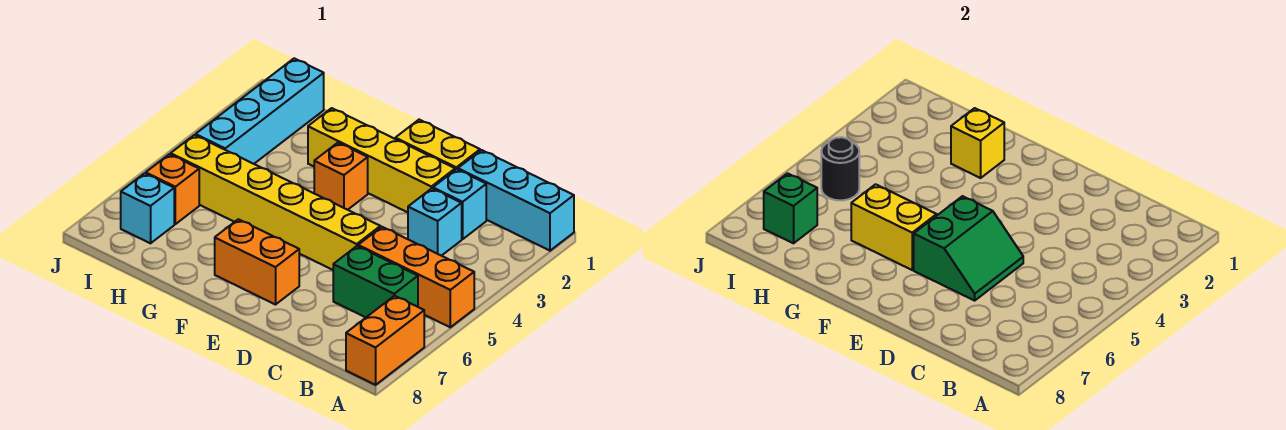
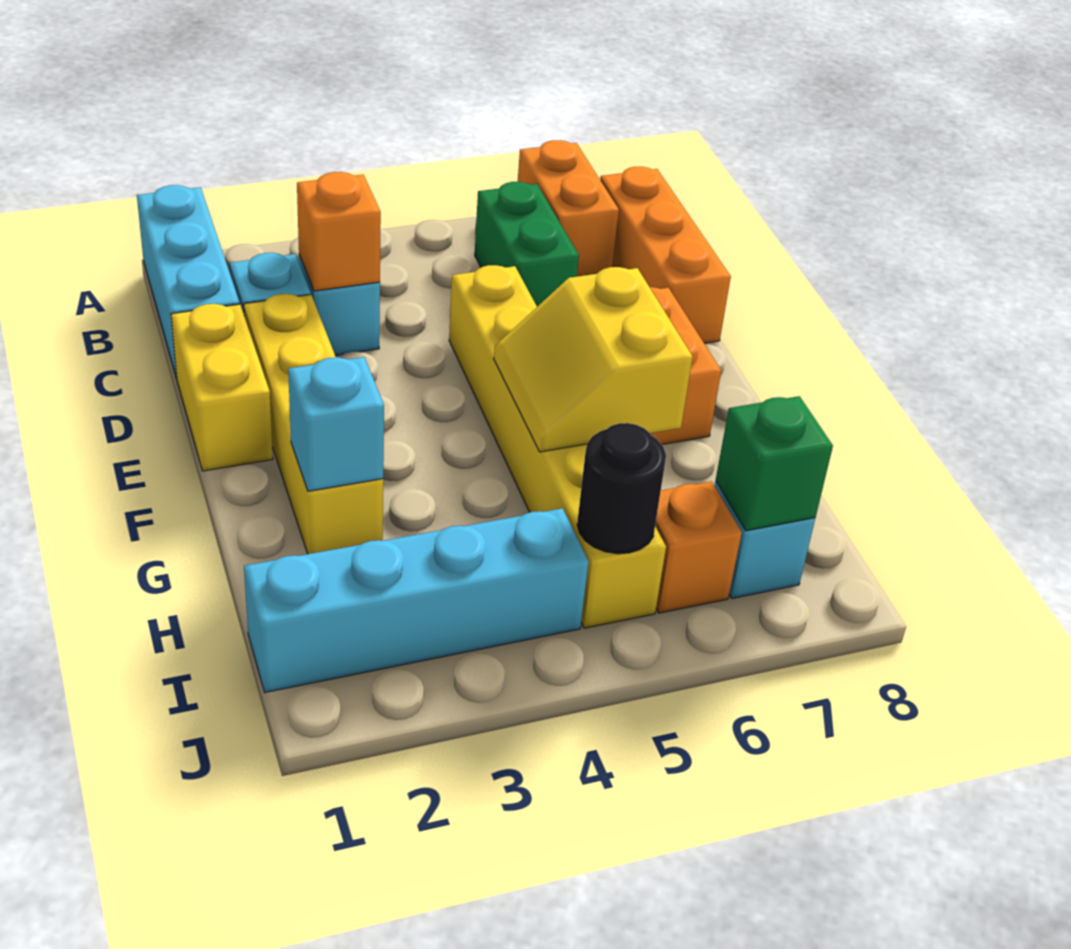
orange 1x3 brick [358,227,474,327] -> orange 1x3 brick moved to [600,167,731,344]
orange 1x2 brick [346,296,424,385] -> orange 1x2 brick turned to [518,140,619,276]
green 2x2 slope [914,196,1023,301] -> none
orange 1x1 brick [314,143,368,210] -> orange 1x1 brick moved to [297,172,381,291]
yellow 1x1 brick [951,108,1004,178] -> cyan 1x1 brick [288,357,384,491]

